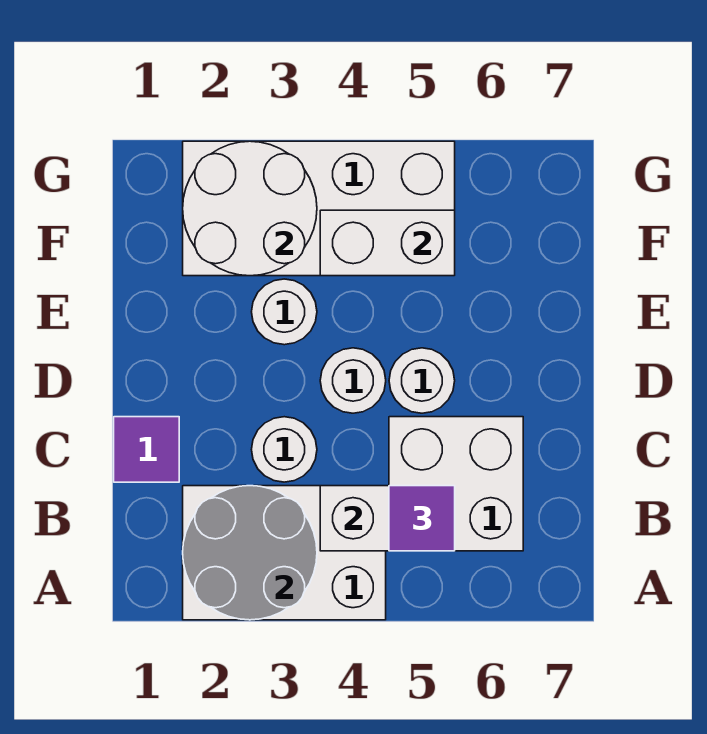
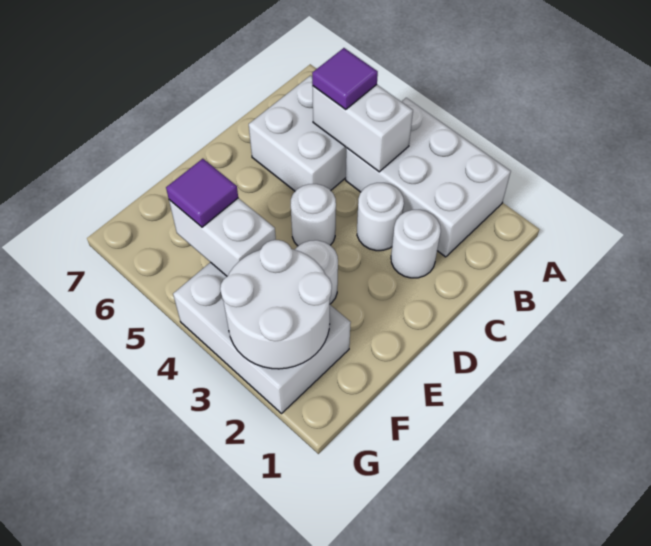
grey 2x2 round brick [183,486,317,620] -> none
purple 1x1 tile [114,417,179,482] -> purple 1x1 tile moved to [166,159,238,227]
white 1x1 round brick [389,348,455,413] -> white 1x1 round brick moved to [391,210,441,278]
white 2x4 brick [183,141,455,276] -> white 2x3 brick [173,262,351,413]

